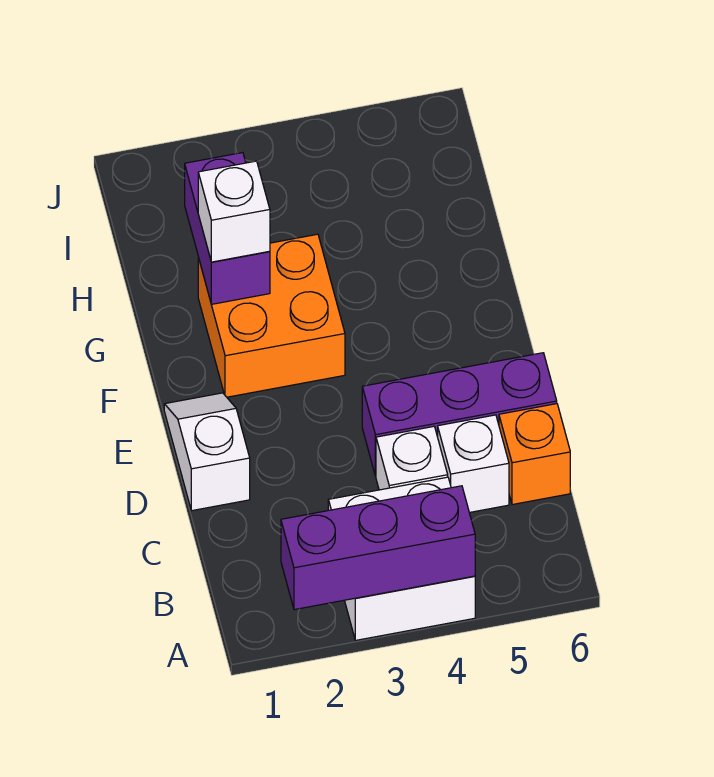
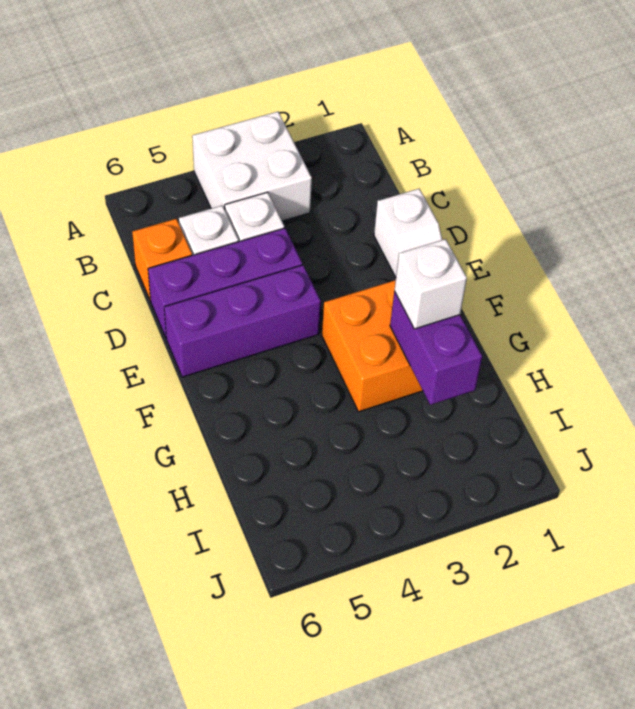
purple 1x3 brick [281,486,475,610] -> purple 1x3 brick moved to [164,265,321,377]

